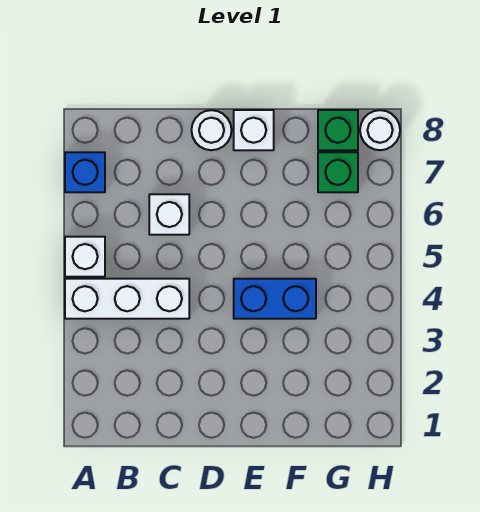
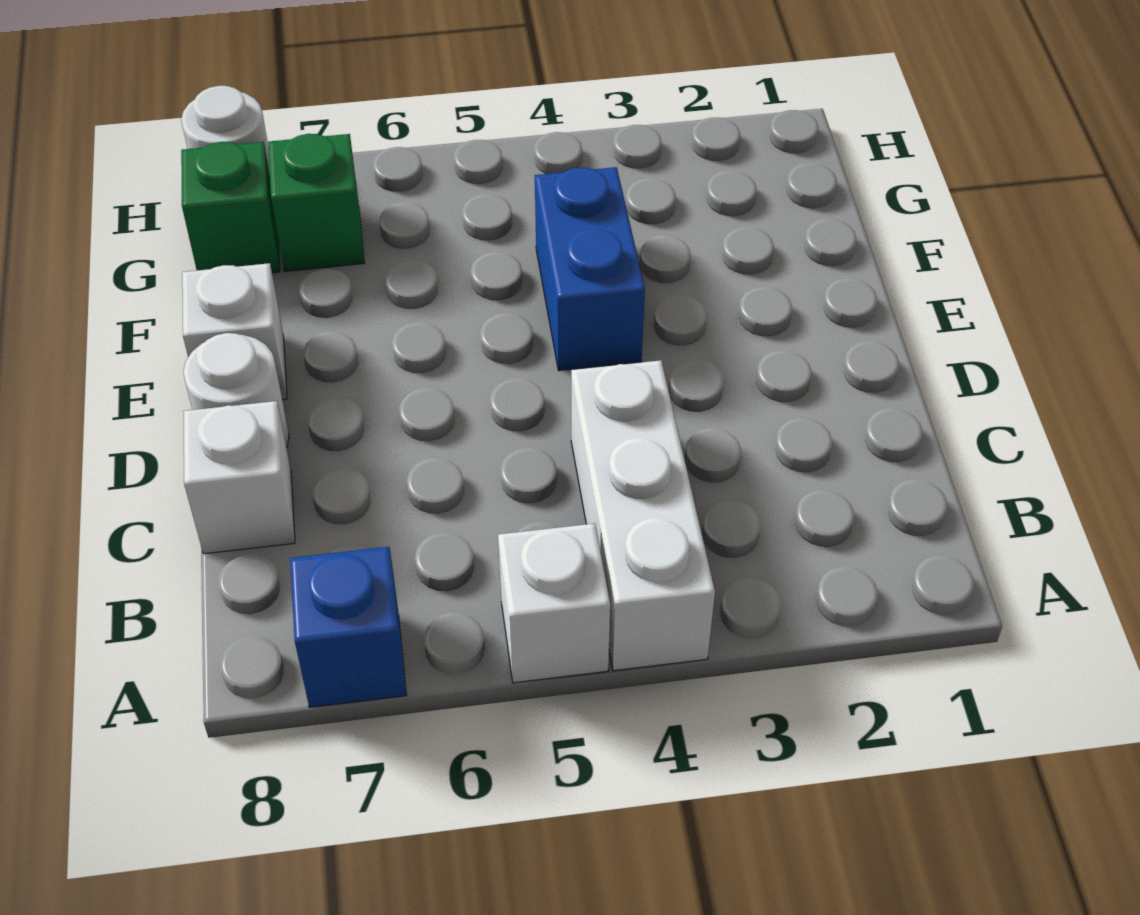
white 1x1 brick [149,194,189,235] -> white 1x1 brick moved to [183,401,295,554]

